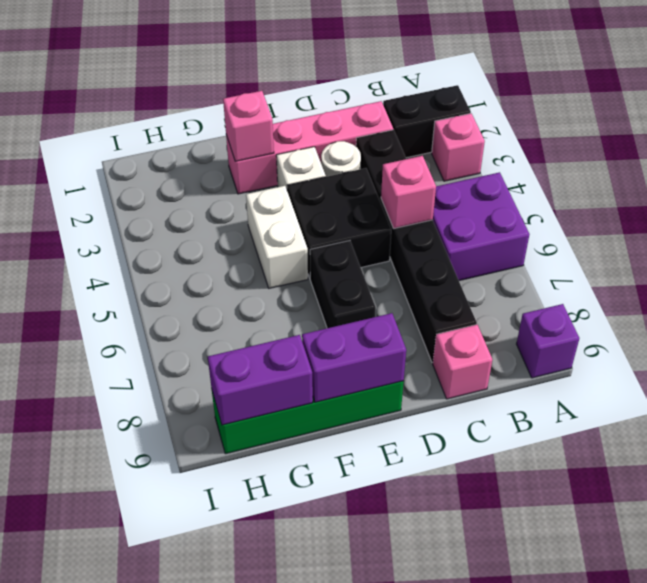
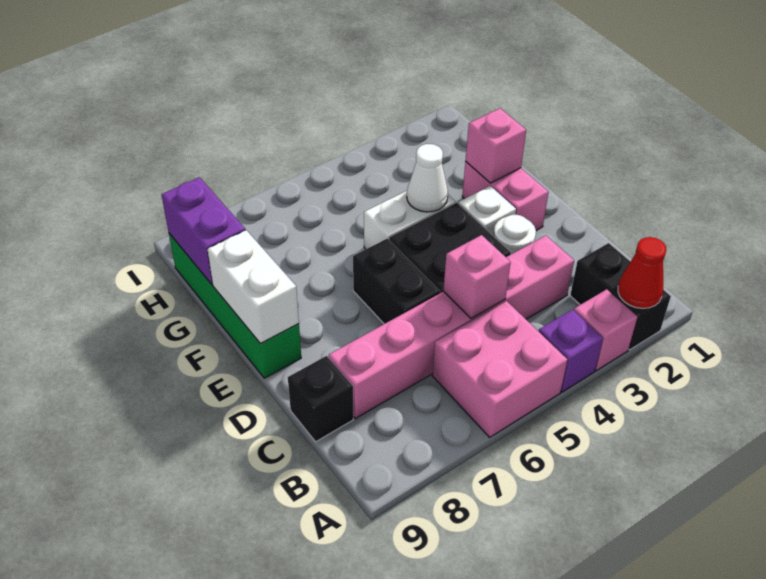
none -> red 1x1 cone [618,237,666,308]
purple 2x2 brick [433,172,529,281] -> pink 2x2 brick [432,301,567,437]
purple 1x1 brick [517,304,579,378] -> purple 1x1 brick moved to [539,310,603,392]
pink 1x4 brick [226,101,393,194] -> pink 1x2 brick [462,161,548,230]
black 1x6 brick [356,130,477,363] -> pink 1x6 brick [329,236,574,419]
pink 1x1 brick [433,325,492,399] -> black 1x1 brick [288,356,353,442]
black 1x2 brick [310,241,376,328] -> black 1x2 brick turned to [353,238,440,324]
purple 1x2 brick [302,313,406,402] -> white 1x2 brick [207,230,299,344]
none -> white 1x1 cone [407,144,448,212]

